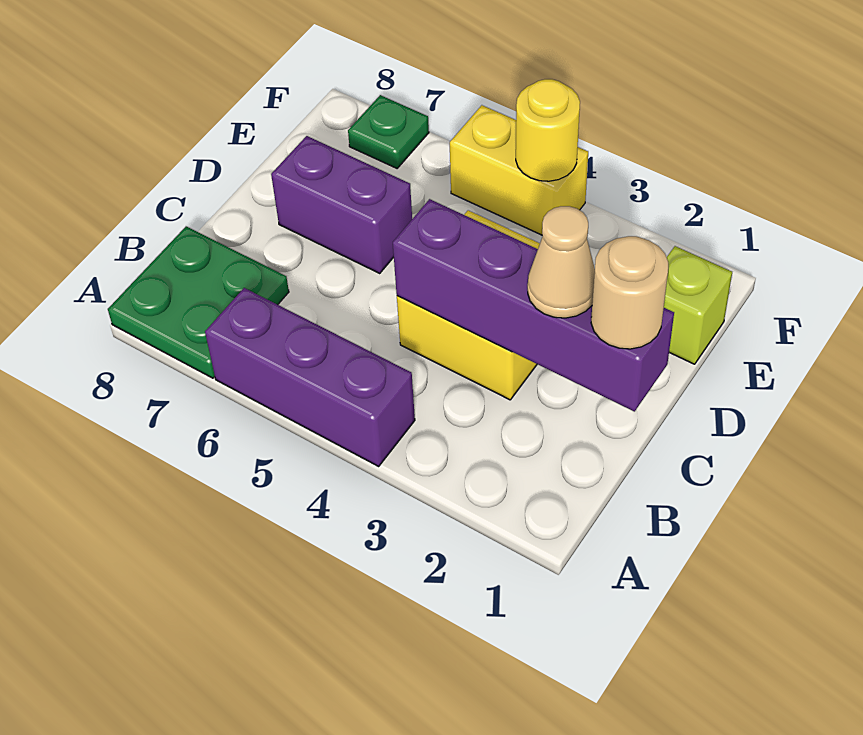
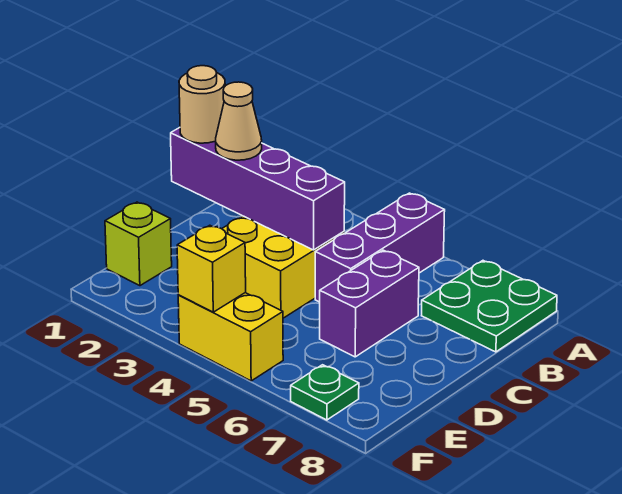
purple 1x3 brick [205,288,415,466] -> purple 1x3 brick turned to [315,193,445,302]
purple 1x2 brick [271,136,412,273] -> purple 1x2 brick turned to [320,250,419,357]
yellow 1x1 round brick [516,79,580,181] -> yellow 1x1 brick [177,225,246,312]

